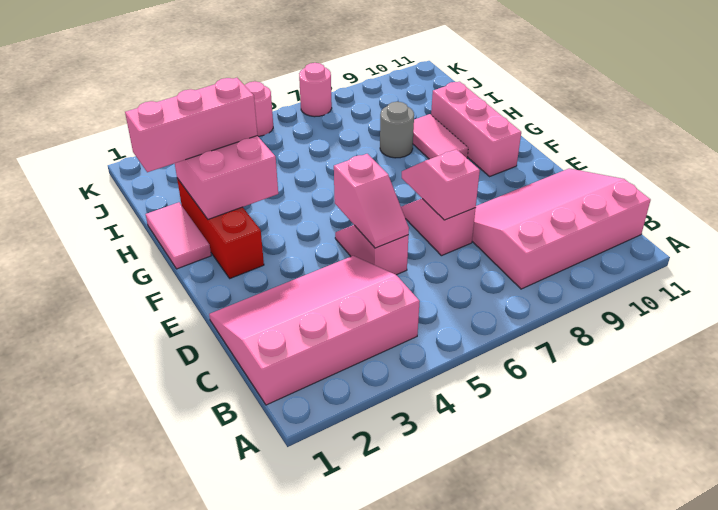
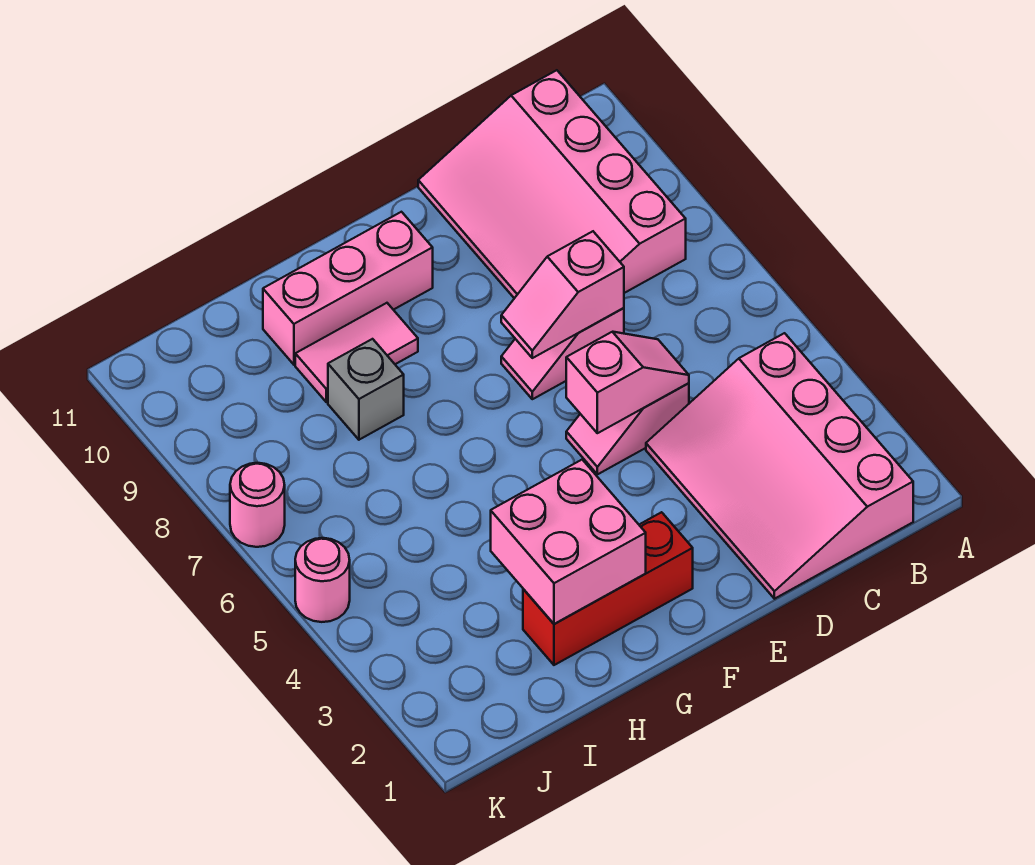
pink 1x2 tile [146,202,211,269] -> none
pink 1x3 brick [125,78,257,172] -> none
grey 1x1 round brick [380,102,414,158] -> grey 1x1 brick [328,339,404,440]

